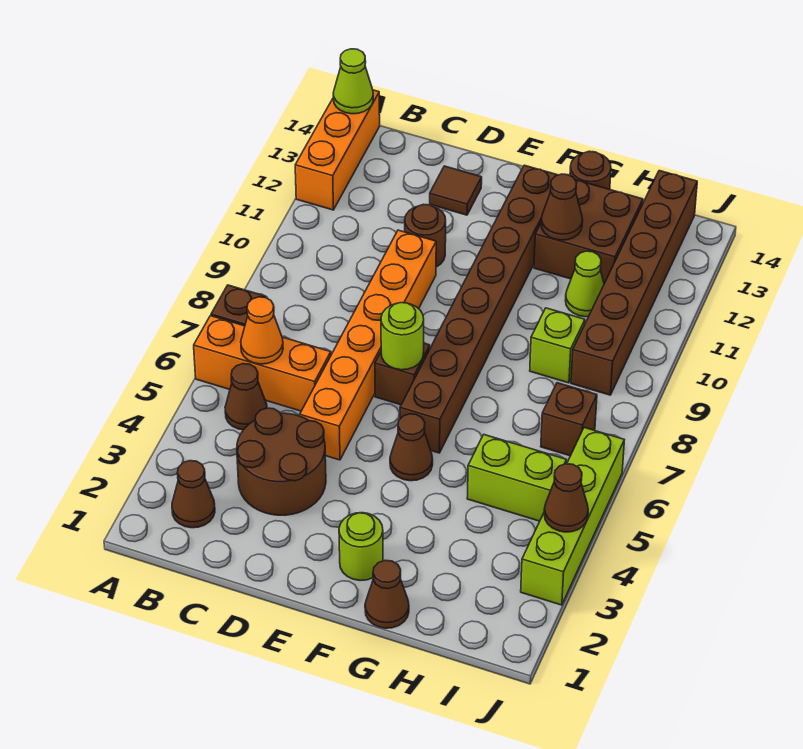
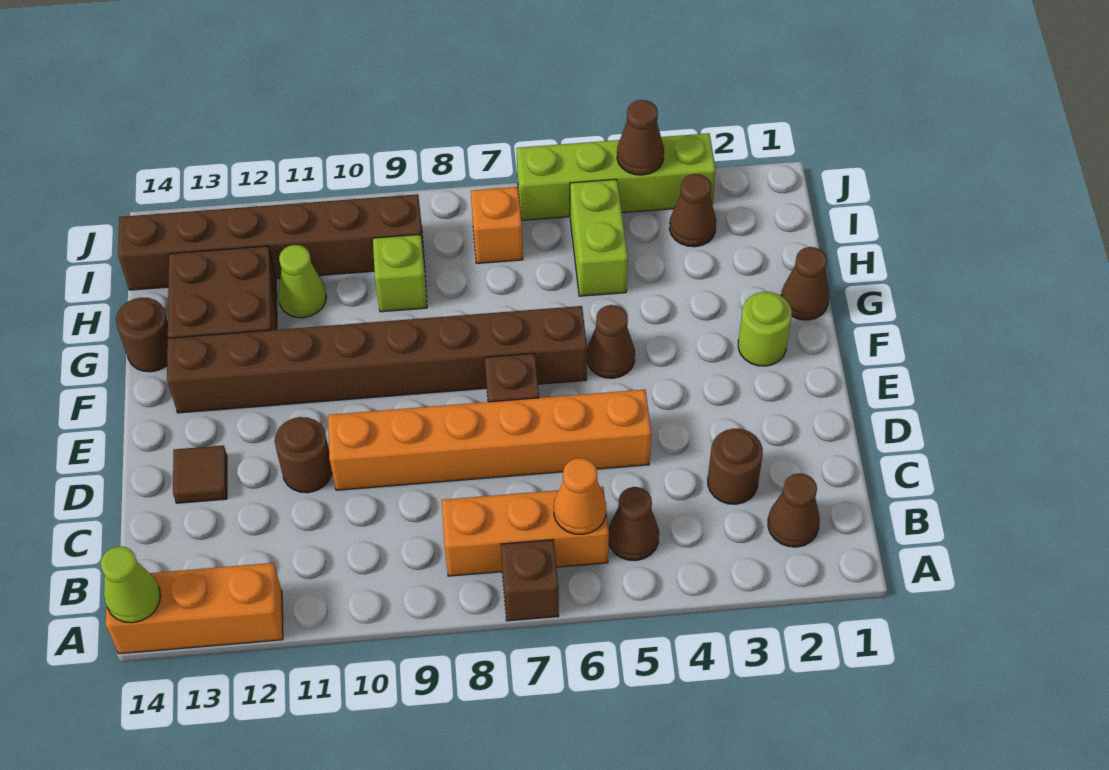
orange 1x3 brick [194,316,331,411] -> orange 1x3 brick turned to [442,487,609,576]
brown 2x2 round brick [237,408,326,515] -> brown 1x1 round brick [708,428,763,504]
lime 1x1 round brick [381,303,424,370] -> none
brown 1x1 cone [541,174,583,240] -> brown 1x1 cone moved to [670,174,716,247]
brown 1x1 brick [541,383,597,456] -> orange 1x1 brick [471,187,523,263]

